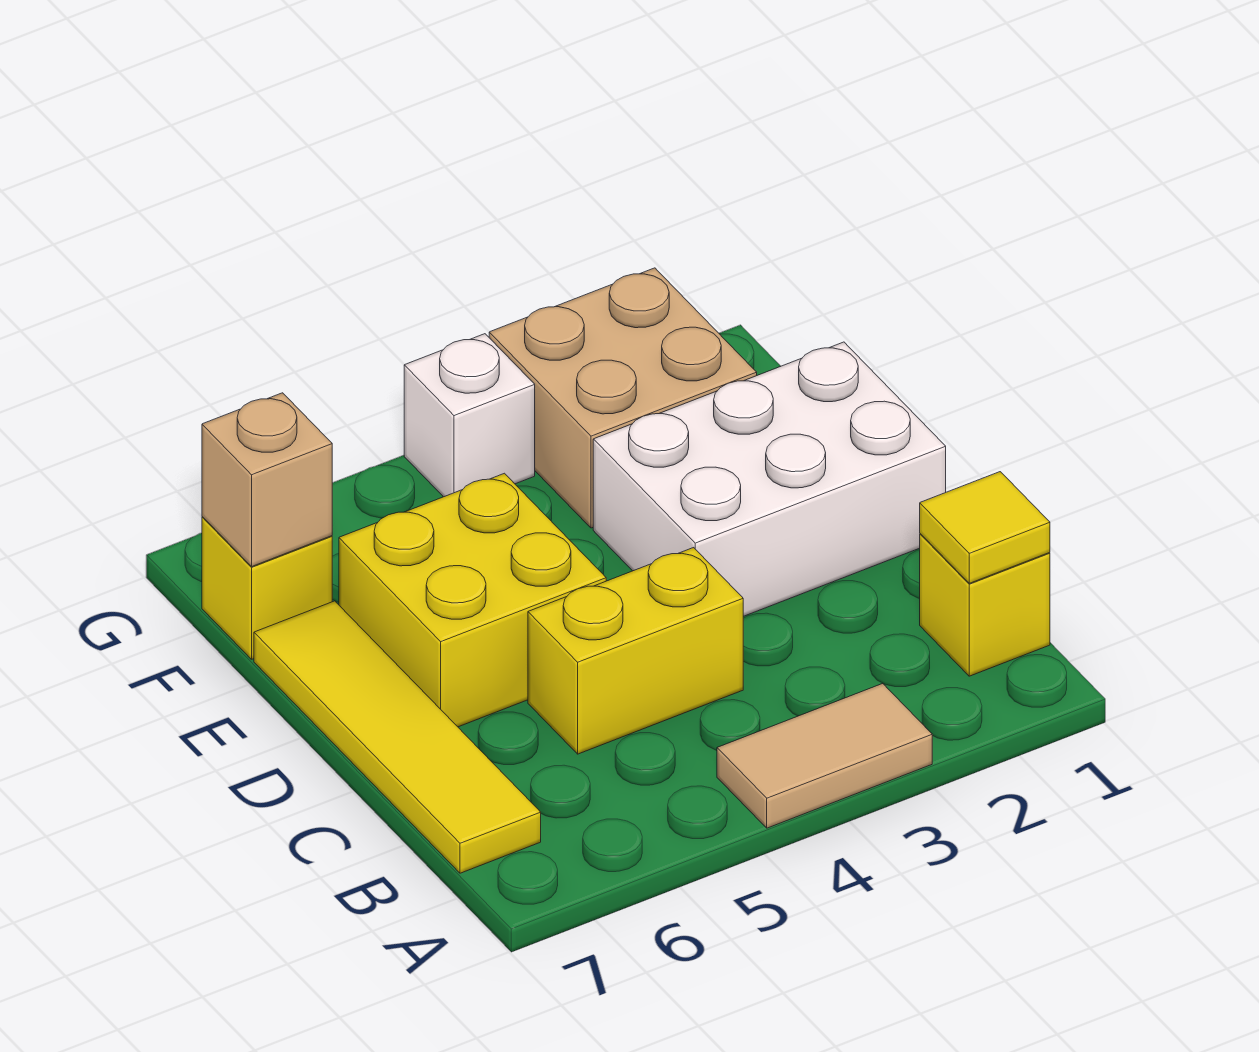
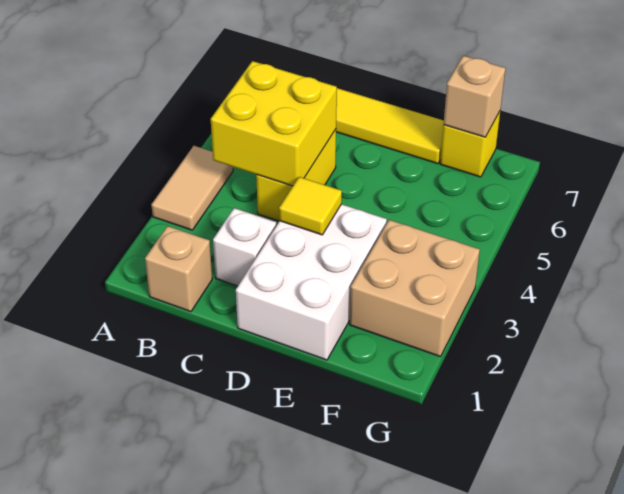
yellow 1x1 brick [920,534,1050,676] -> tan 1x1 brick [145,226,212,312]
yellow 1x1 tile [920,472,1050,583] -> yellow 1x1 tile moved to [279,177,342,235]
yellow 2x2 brick [339,473,606,727] -> yellow 2x2 brick moved to [211,61,337,186]
white 1x1 brick [404,334,535,497] -> white 1x1 brick moved to [213,208,276,286]

